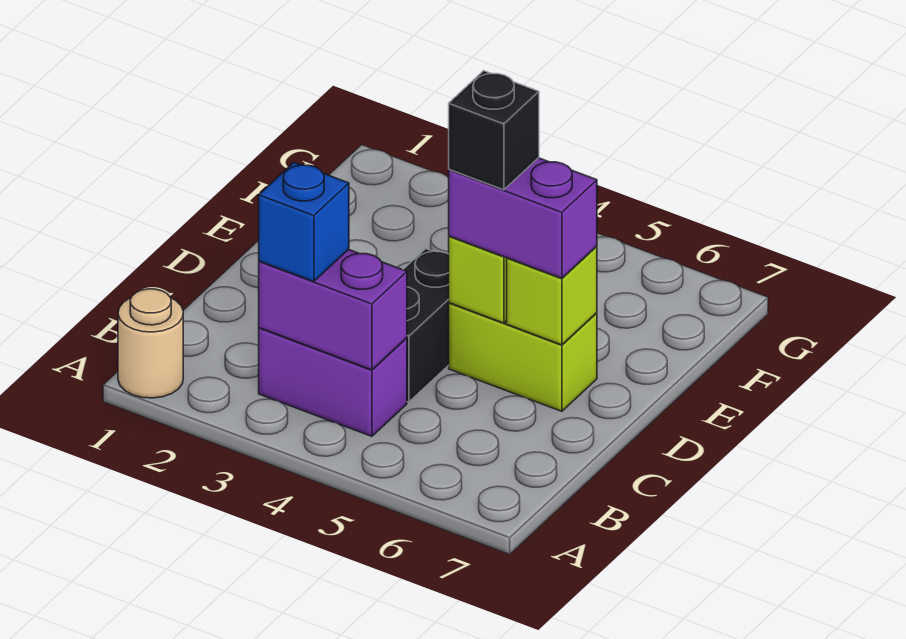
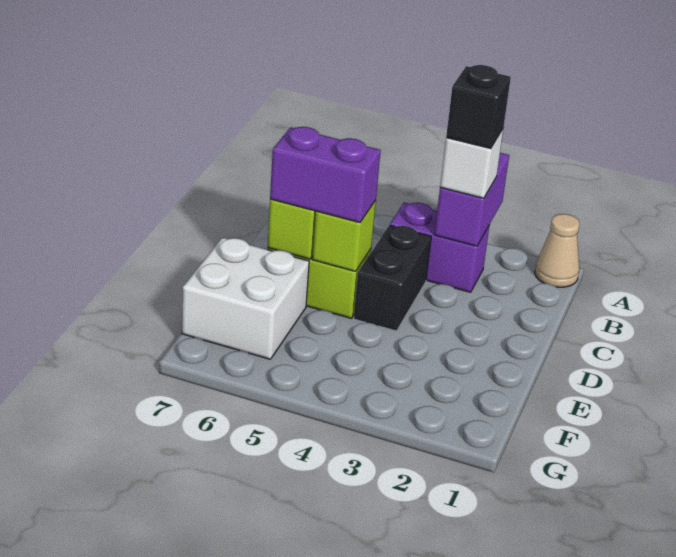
tan 1x1 round brick [118,289,183,398] -> tan 1x1 cone [535,214,580,287]
purple 1x2 brick [259,249,407,370] -> purple 1x2 brick turned to [434,153,509,246]
blue 1x1 brick [259,162,349,281] -> white 1x1 brick [440,129,503,198]
black 1x1 brick [449,71,539,190] -> black 1x1 brick moved to [446,65,511,149]
none -> white 2x2 brick [182,238,309,359]

